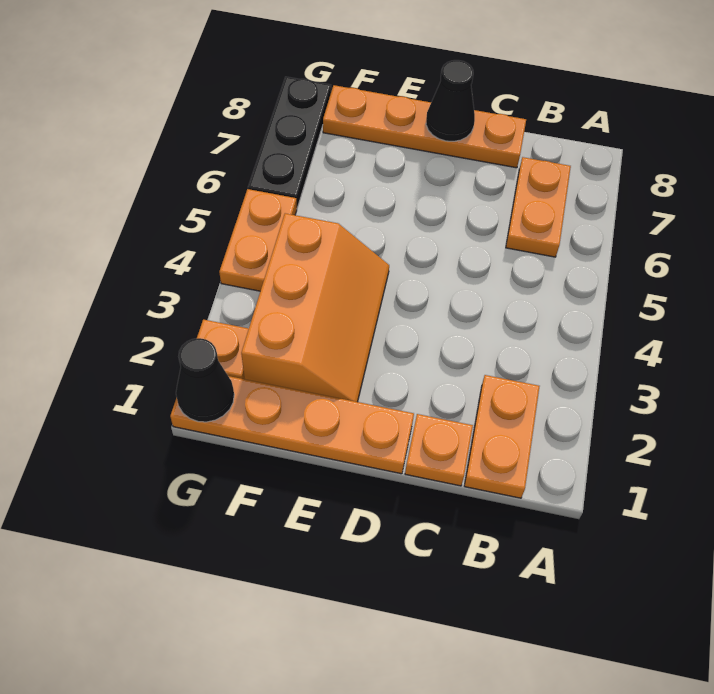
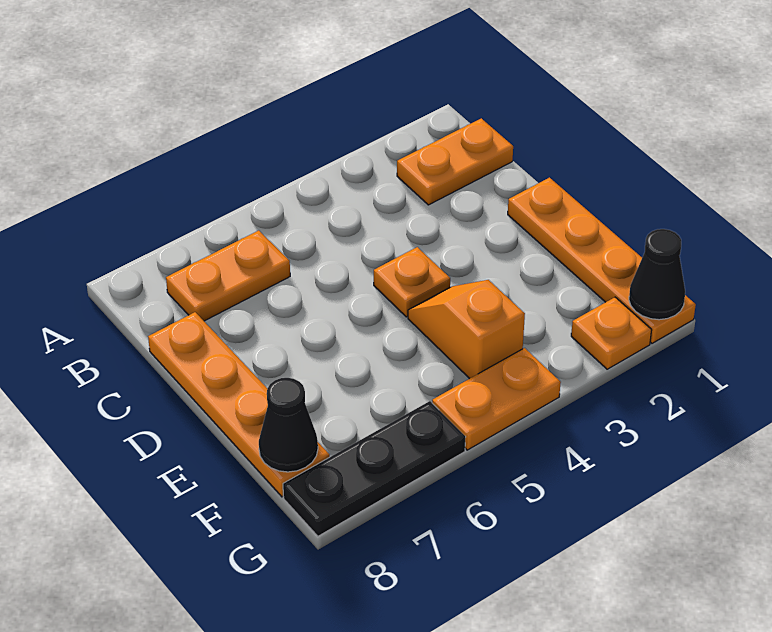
orange 1x1 plate [405,414,473,486] -> orange 1x1 plate moved to [374,247,450,317]
black 1x1 cone [426,60,475,141] -> black 1x1 cone moved to [259,378,318,472]
orange 2x3 slope [241,213,389,402] -> orange 1x2 slope [408,280,525,379]

